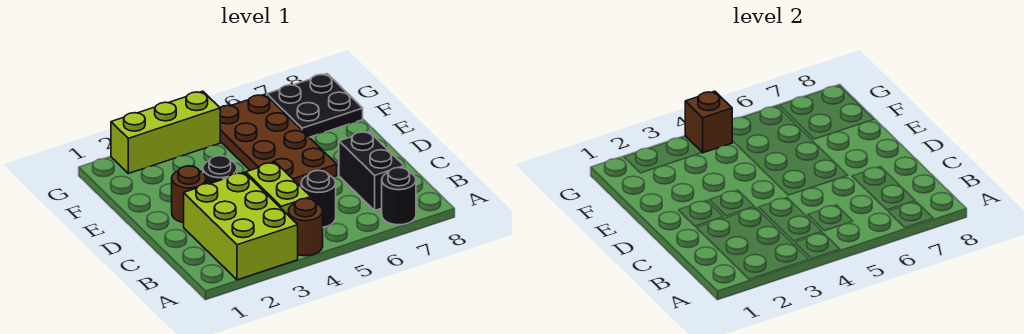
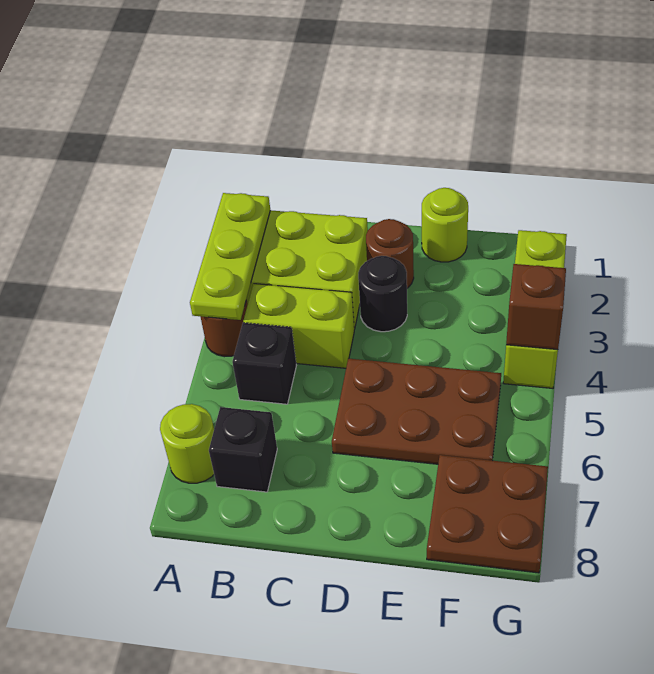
none -> lime 1x3 plate [190,193,270,320]
black 1x1 round brick [382,168,416,225] -> lime 1x1 round brick [160,404,214,483]
black 1x1 round brick [301,170,336,227] -> black 1x1 brick [232,323,296,404]
black 1x2 brick [339,131,404,210] -> black 1x1 brick [209,407,277,492]
brown 2x4 plate [220,94,337,187] -> brown 2x3 plate [332,358,501,464]
none -> lime 1x1 round brick [422,188,468,262]
black 2x2 plate [267,74,363,137] -> brown 2x2 plate [427,455,548,573]

